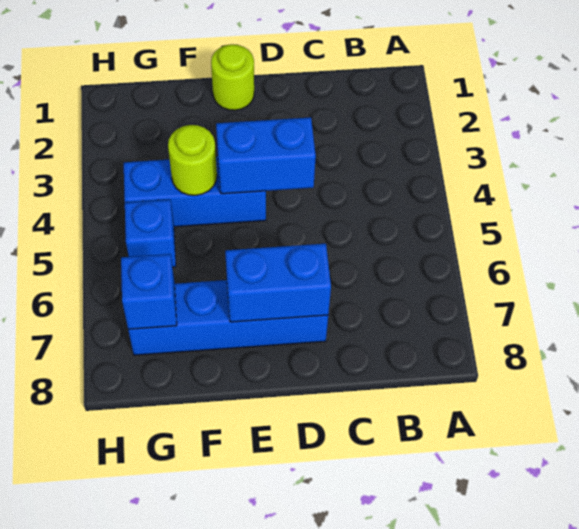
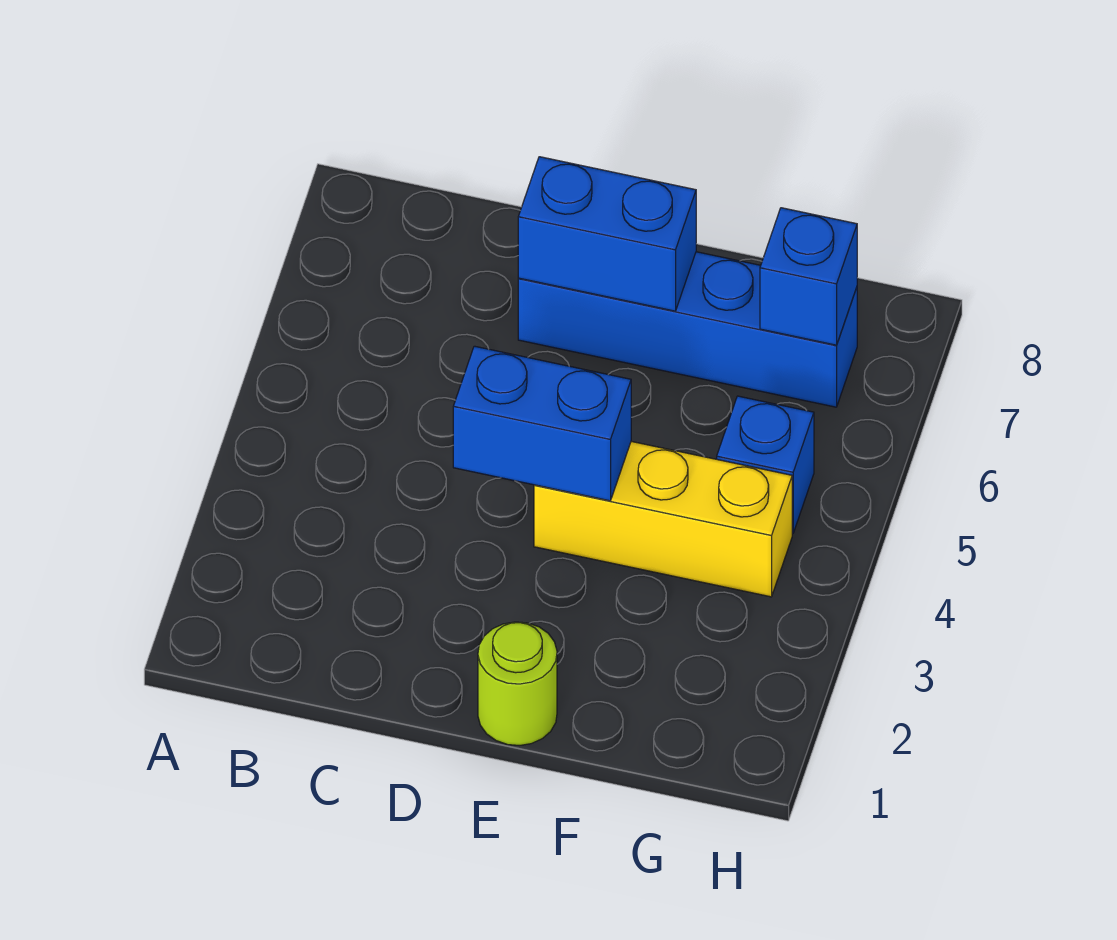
blue 1x3 brick [124,156,266,227] -> yellow 1x3 brick [534,441,792,597]
lime 1x1 round brick [168,125,217,195] -> none

